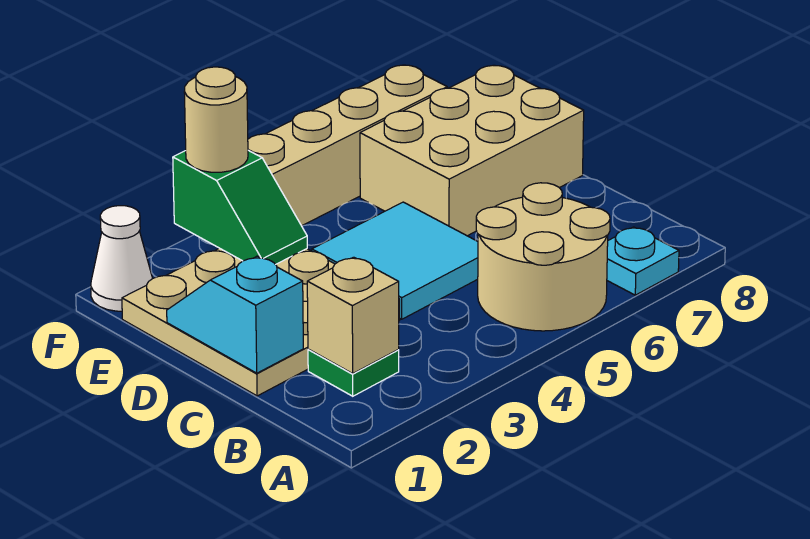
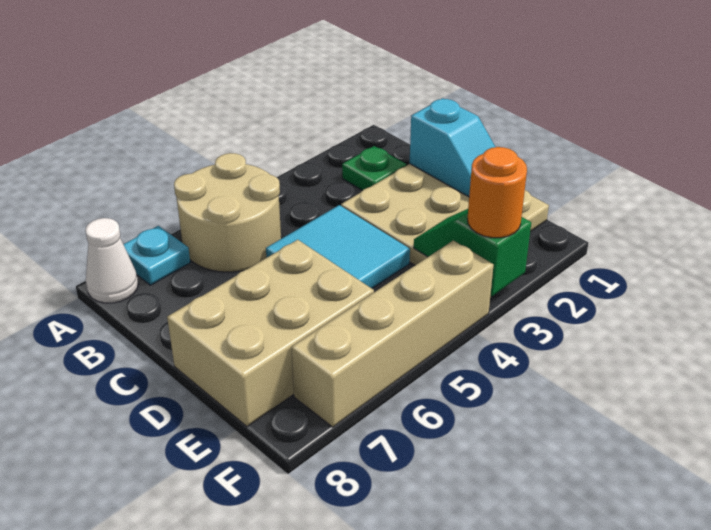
tan 1x1 brick [307,257,399,374] -> none
white 1x1 cone [91,206,153,311] -> white 1x1 cone moved to [85,218,138,303]
tan 1x1 round brick [184,67,248,172] -> orange 1x1 round brick [468,147,527,238]

